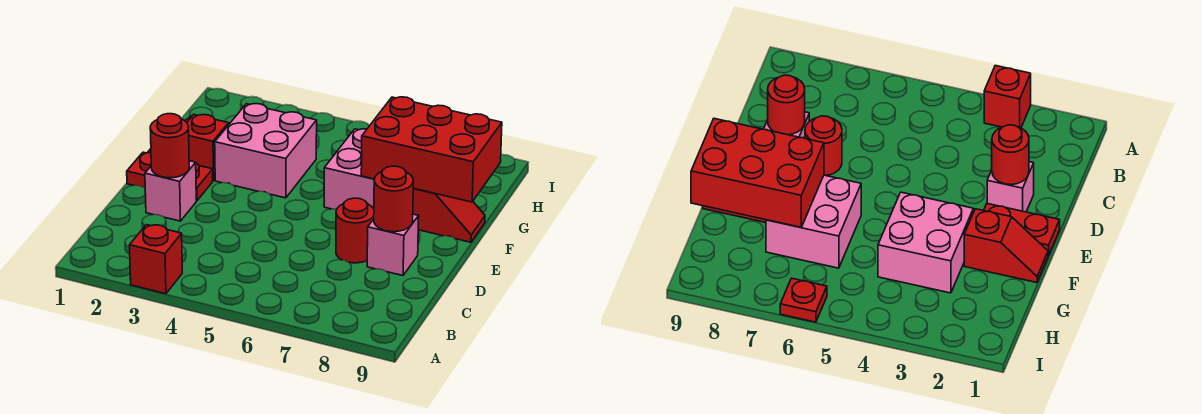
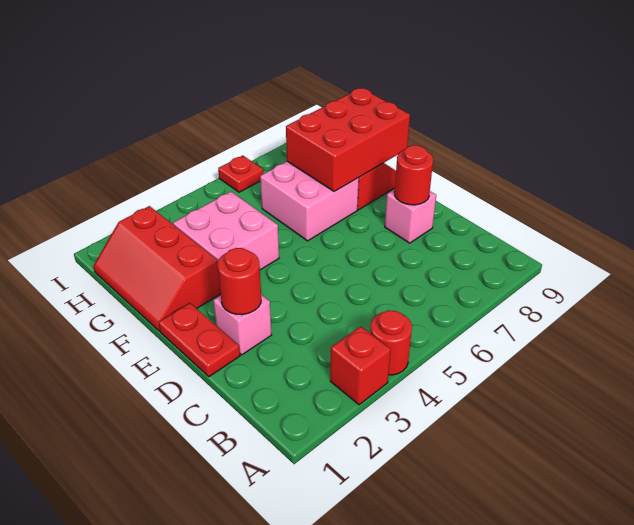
red 1x1 round brick [336,198,374,263] -> red 1x1 round brick moved to [370,310,412,375]
red 1x2 plate [127,152,213,201] -> red 1x2 plate turned to [159,303,240,377]
red 1x2 slope [147,115,229,181] -> red 2x3 slope [93,206,221,331]

